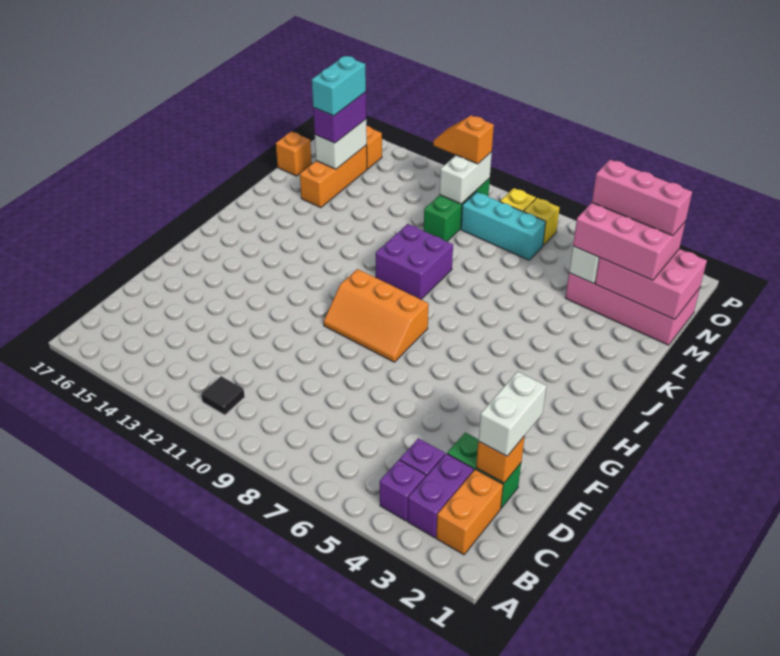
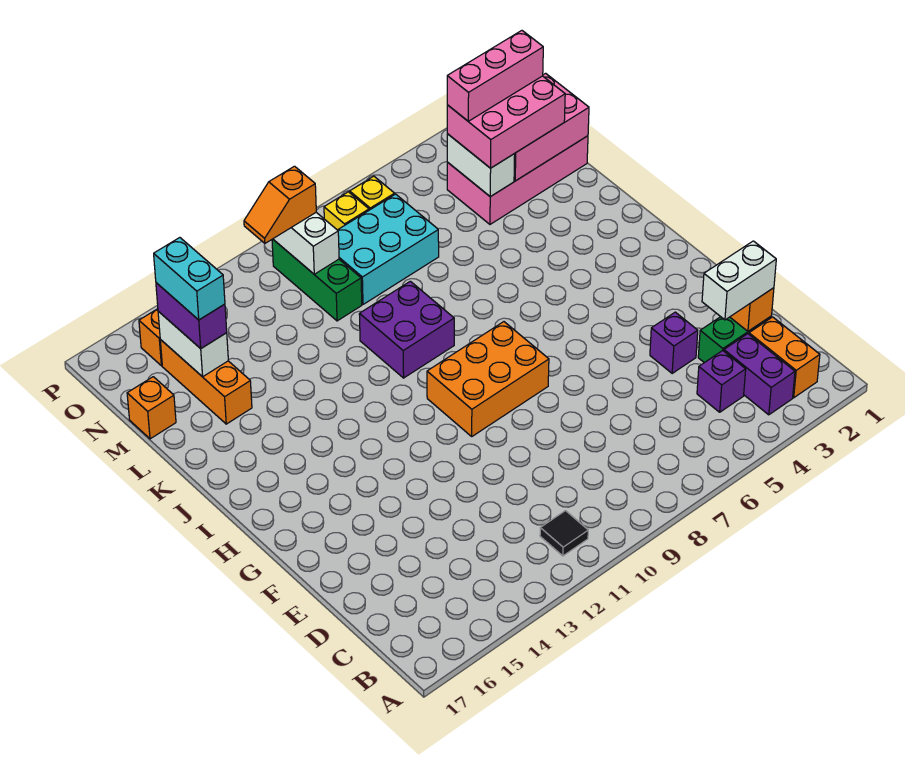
purple 1x1 brick [380,460,426,521] -> purple 1x1 brick moved to [650,312,698,373]
white 1x2 brick [478,371,546,456] -> white 1x2 brick turned to [702,241,776,320]
orange 2x3 slope [324,269,429,362] -> orange 2x3 brick [427,322,549,436]
cyan 1x3 brick [461,192,546,260] -> cyan 2x3 brick [338,194,439,304]

